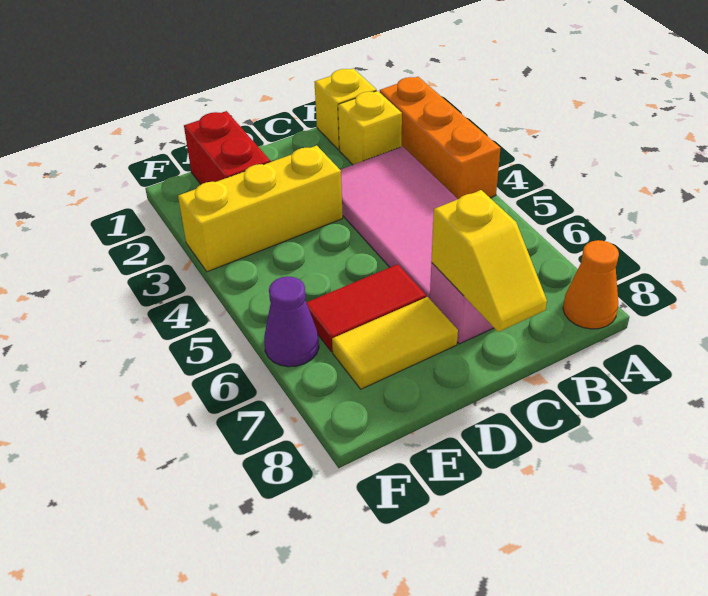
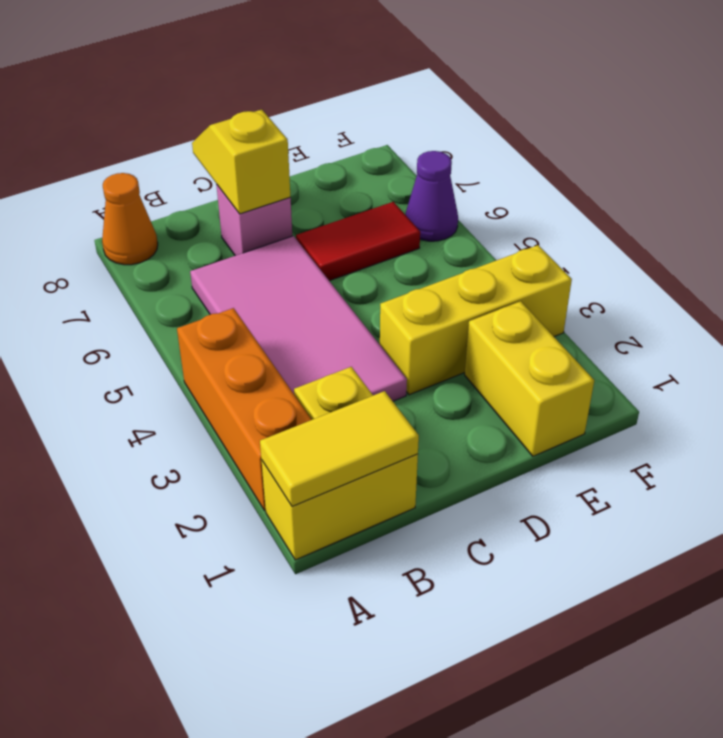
yellow 1x1 brick [315,68,376,150] -> yellow 1x2 brick [261,454,418,560]
yellow 1x2 tile [332,297,458,389] -> yellow 1x2 tile moved to [260,391,419,506]
red 1x2 brick [184,111,270,184] -> yellow 1x2 brick [465,301,594,456]

